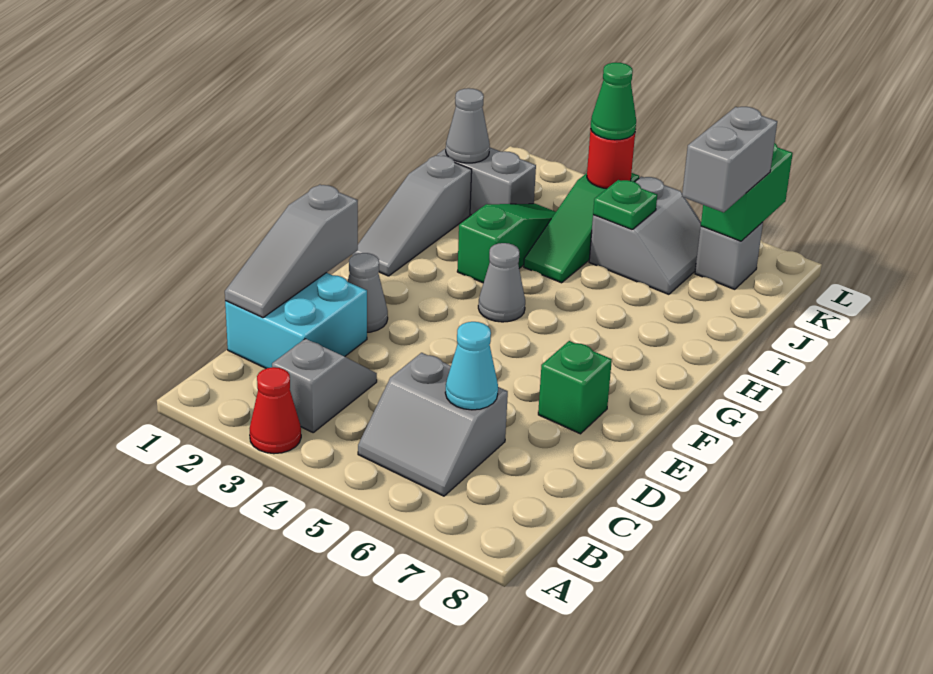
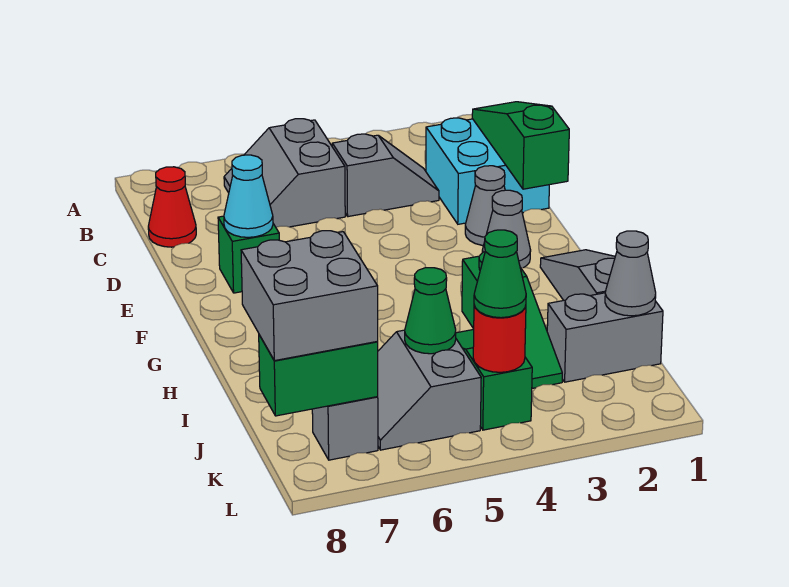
red 1x1 cone [250,367,301,454] -> red 1x1 cone moved to [148,167,196,247]
grey 1x2 slope [272,339,377,432] -> grey 1x2 slope turned to [332,134,439,217]
grey 2x2 slope [358,353,508,496] -> grey 2x2 slope turned to [224,119,345,227]
grey 1x3 slope [225,185,358,318] -> green 1x3 slope [472,102,569,189]
cyan 1x1 cone [445,322,498,410] -> cyan 1x1 cone moved to [224,155,273,237]
grey 1x1 cone [478,243,525,322] -> grey 1x1 cone moved to [482,190,531,268]
green 1x1 plate [593,180,657,230] -> green 1x1 cone [405,268,456,354]
grey 1x2 brick [682,107,777,212] -> grey 2x2 brick [241,231,378,361]
green 1x2 brick [701,143,793,241] -> green 1x2 brick turned to [259,335,378,416]

